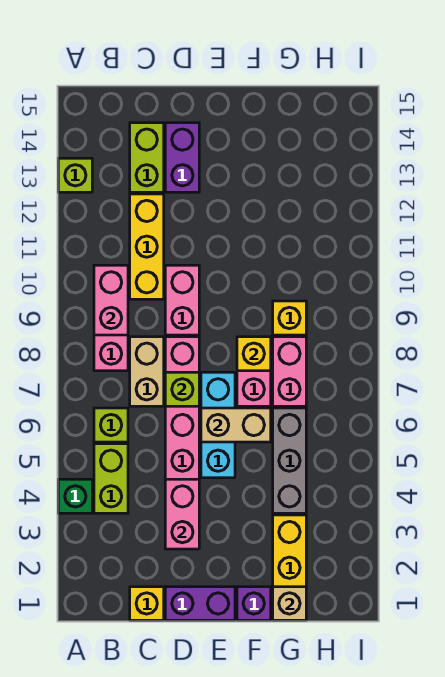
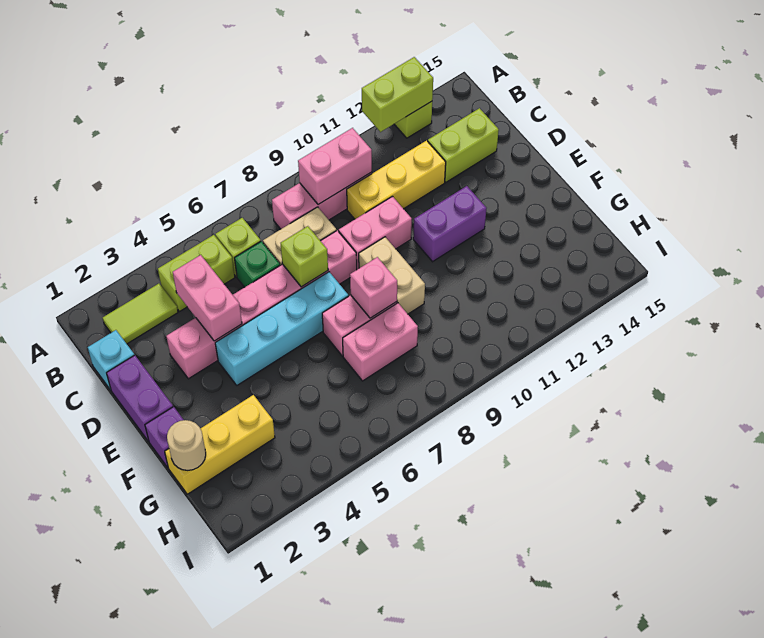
green 1x1 brick [58,479,92,513] -> green 1x1 brick moved to [235,241,280,287]
none -> lime 1x2 brick [362,57,433,132]
none -> lime 1x2 tile [103,284,178,344]
yellow 1x1 brick [130,587,164,620] -> cyan 1x1 brick [88,330,134,390]
pink 1x2 brick [165,479,199,549] -> pink 1x2 brick turned to [173,255,242,341]
purple 1x2 brick [165,123,199,192] -> purple 1x2 brick moved to [413,186,486,262]
cyan 1x3 brick [201,372,235,478] -> cyan 1x4 brick [215,272,348,385]
tan 1x2 brick [201,408,271,442] -> tan 1x2 brick moved to [359,237,425,314]
yellow 1x1 brick [237,337,271,371] -> pink 1x1 brick [350,257,397,318]
tan 1x1 brick [273,587,306,620] -> tan 1x1 round brick [167,420,206,470]
grey 1x3 brick [273,408,306,513] -> none
yellow 1x1 brick [273,301,306,335] -> none

